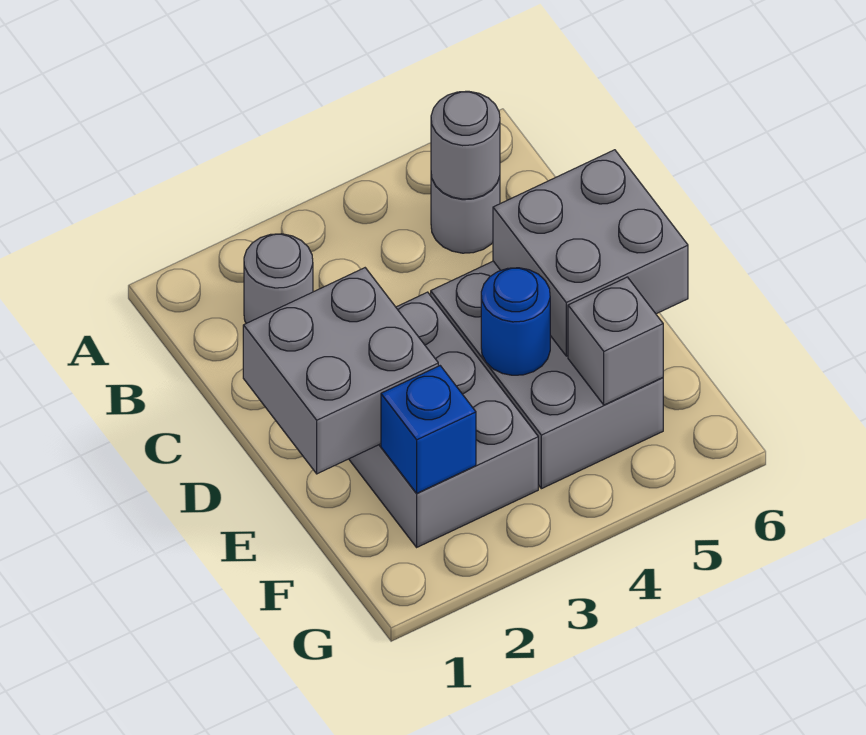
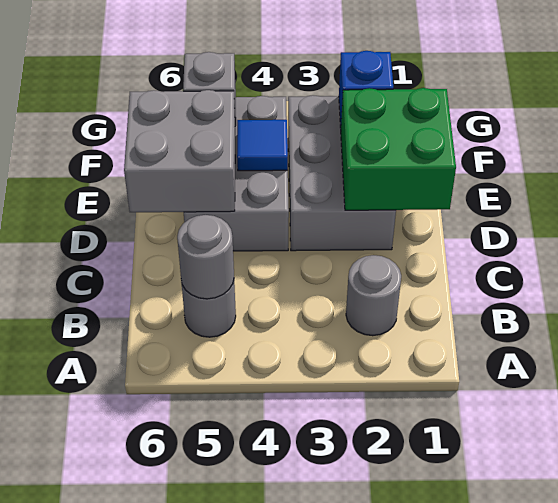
grey 2x2 brick [243,268,438,474] -> green 2x2 brick [341,88,456,210]
blue 1x1 round brick [481,268,550,375] -> blue 1x1 tile [237,120,288,171]

